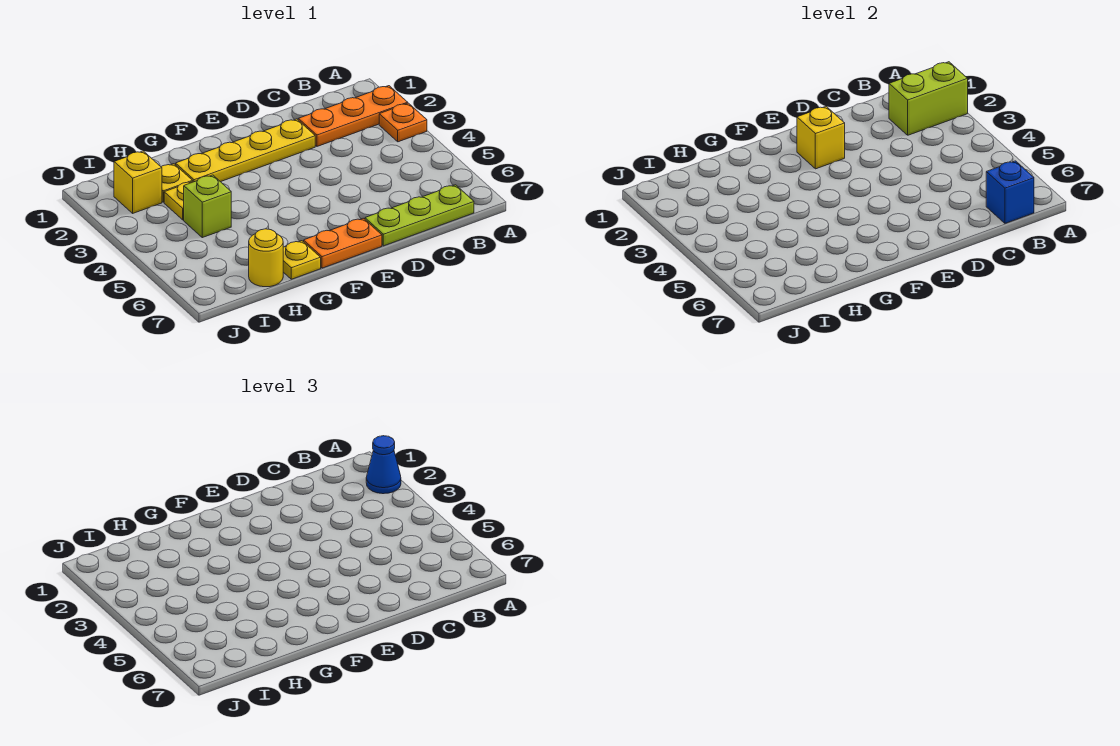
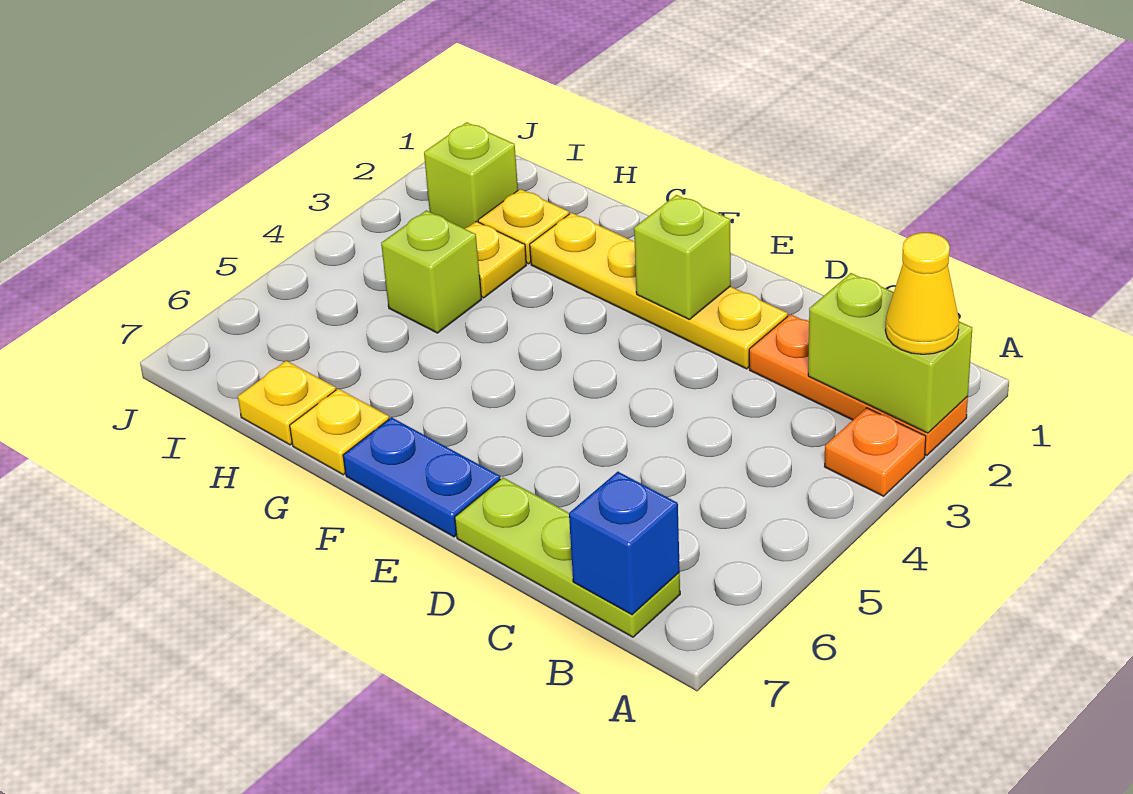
blue 1x1 cone [366,436,401,494] -> yellow 1x1 cone [885,233,959,354]
yellow 1x1 brick [797,107,845,169] -> lime 1x1 brick [634,195,731,320]
orange 1x2 plate [304,218,382,268] -> blue 1x2 plate [343,417,500,537]
yellow 1x1 round brick [249,229,283,287] -> yellow 1x1 plate [238,361,336,445]
yellow 1x1 brick [114,151,162,213] -> lime 1x1 brick [424,122,518,229]

